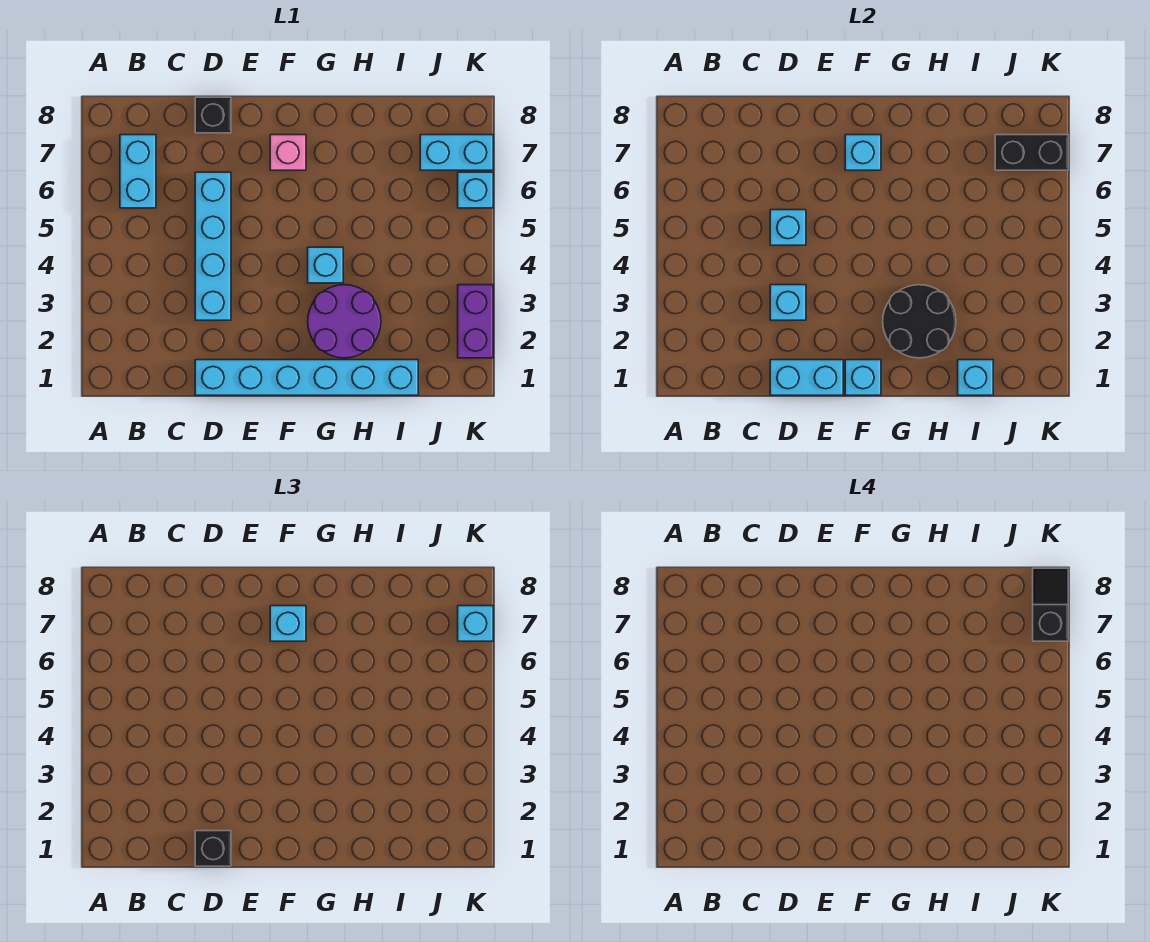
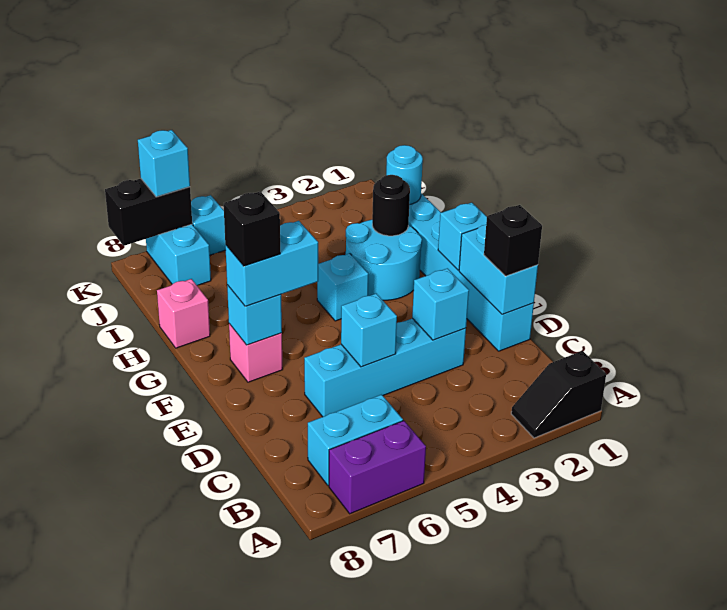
black 1x1 brick [195,97,231,133] -> black 1x1 brick moved to [224,191,280,266]
cyan 1x1 brick [270,606,306,641] -> cyan 1x2 brick [225,221,318,306]
purple 2x2 round brick [308,285,381,358] -> cyan 2x2 round brick [346,220,422,300]
black 2x2 round brick [883,285,956,358] -> black 1x1 round brick [372,175,410,236]
none -> pink 1x1 brick [157,279,210,348]
cyan 1x1 brick [958,360,993,395] -> cyan 1x1 round brick [386,145,423,205]
black 1x2 brick [995,135,1068,170] -> black 1x2 brick turned to [105,179,192,246]
purple 1x2 brick [458,285,493,358] -> purple 1x2 brick moved to [329,421,426,514]
black 1x2 slope [1033,568,1068,641] -> black 1x2 slope moved to [511,351,606,438]

